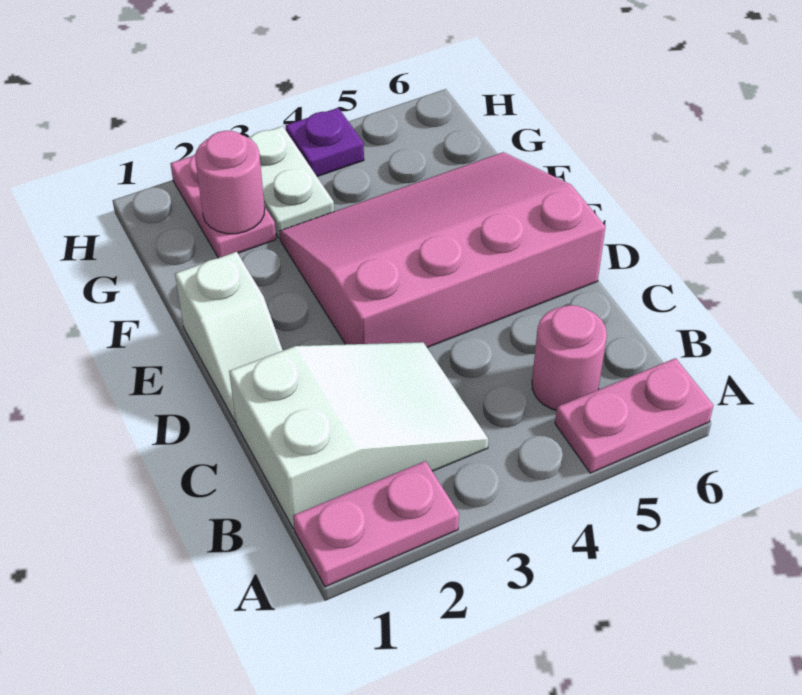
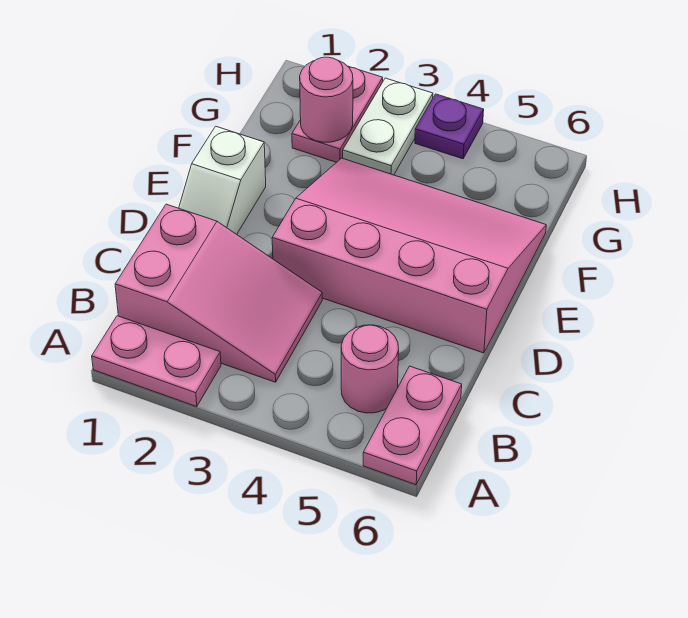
pink 1x2 plate [555,358,713,473] -> pink 1x2 plate turned to [363,366,462,485]
white 2x3 slope [229,342,488,529] -> pink 2x3 slope [115,204,322,382]

